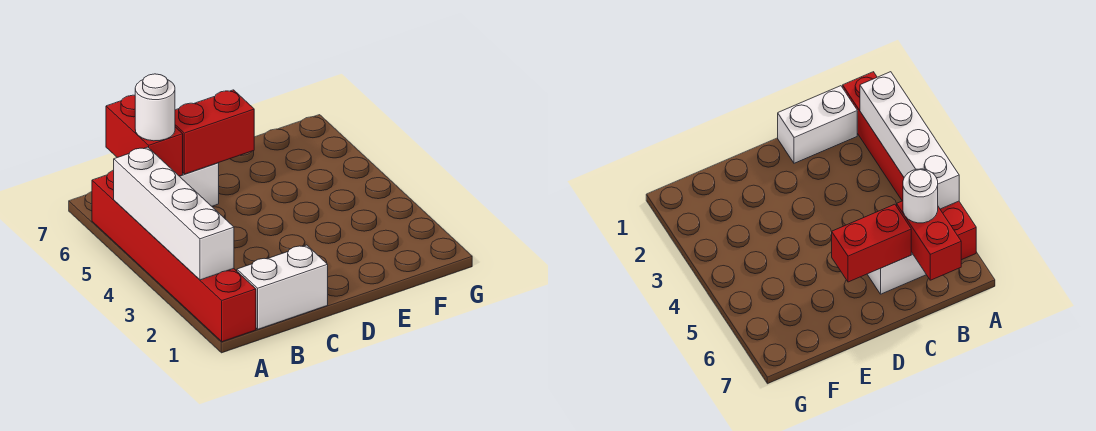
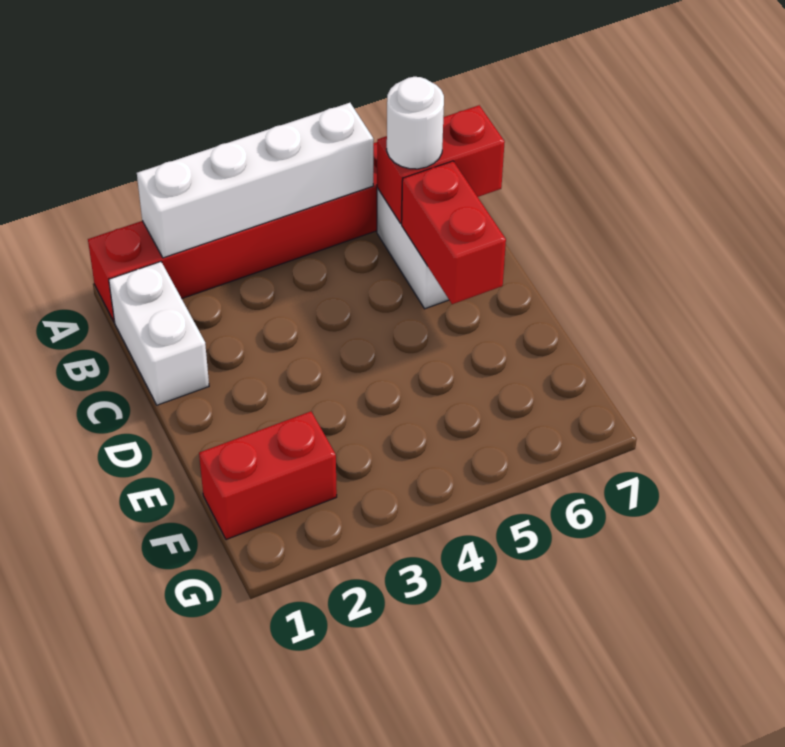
none -> red 1x2 brick [199,411,337,540]

